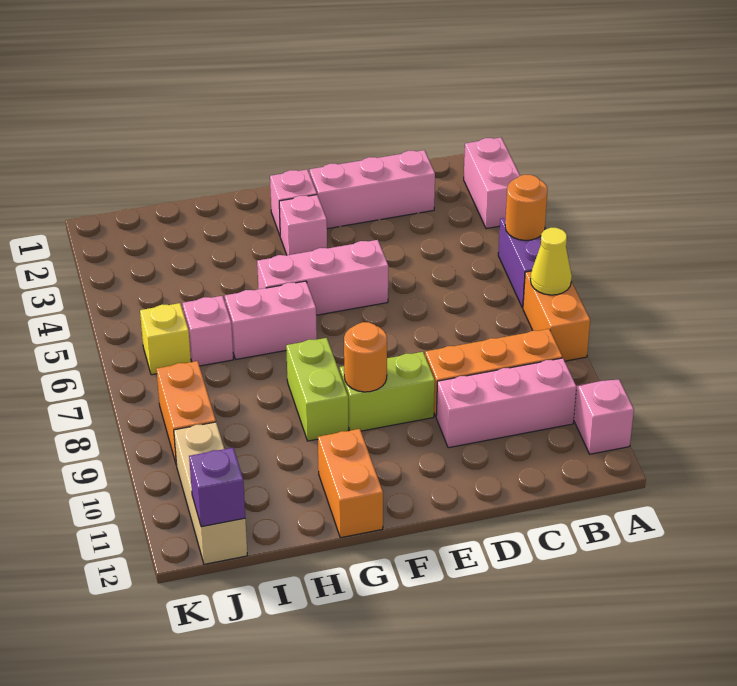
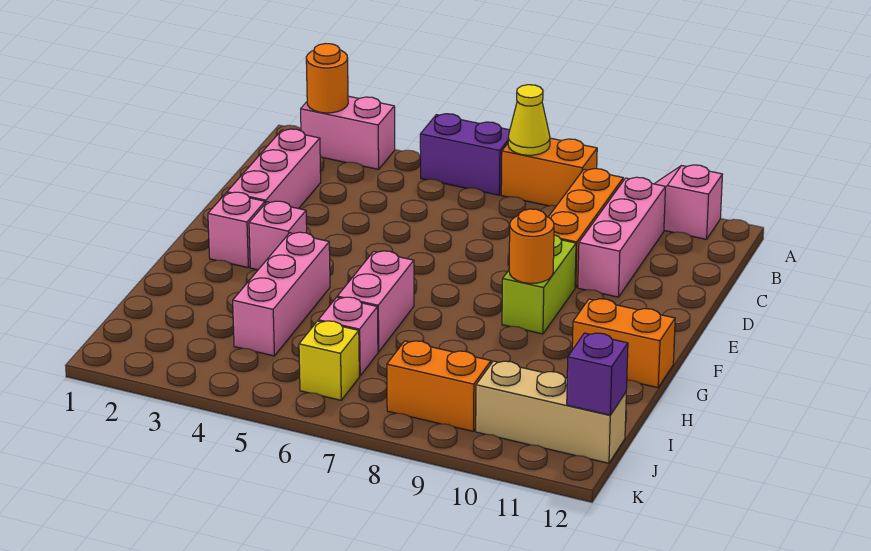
orange 1x1 round brick [505,175,547,240] -> orange 1x1 round brick moved to [306,44,348,113]
pink 1x3 brick [257,240,388,315] -> pink 1x3 brick moved to [233,232,330,356]
lime 1x2 brick [286,338,348,441] -> none

